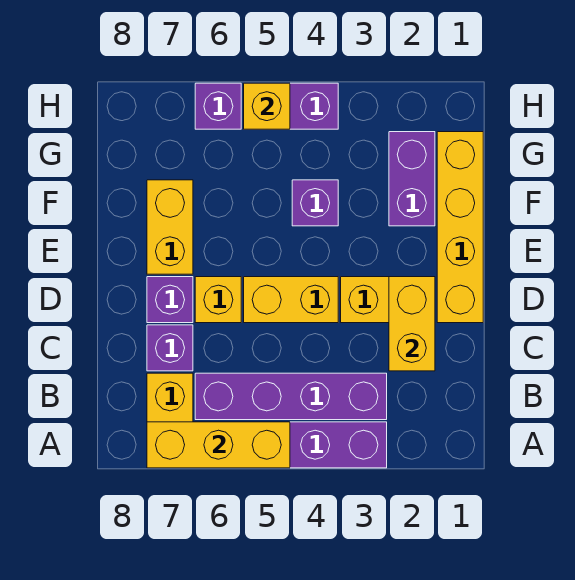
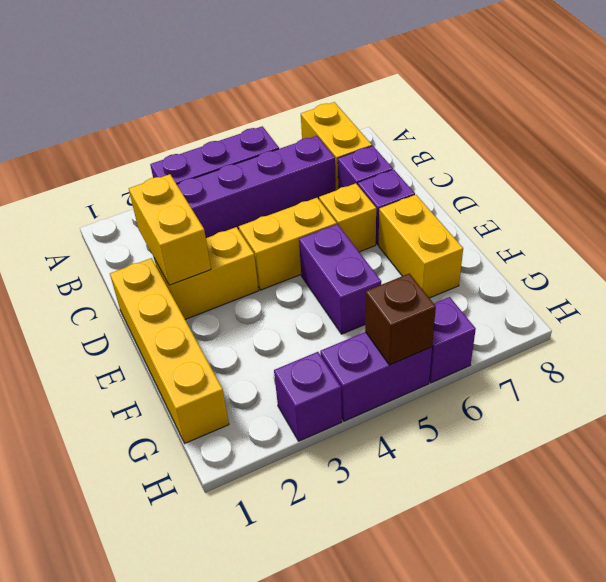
yellow 1x3 brick [147,422,290,468] -> none
purple 1x2 brick [389,132,435,226] -> purple 1x2 brick moved to [299,224,381,334]
purple 1x1 brick [292,180,338,226] -> purple 1x1 brick moved to [274,352,342,441]
yellow 1x1 brick [244,83,290,129] -> brown 1x1 brick [365,274,436,365]

